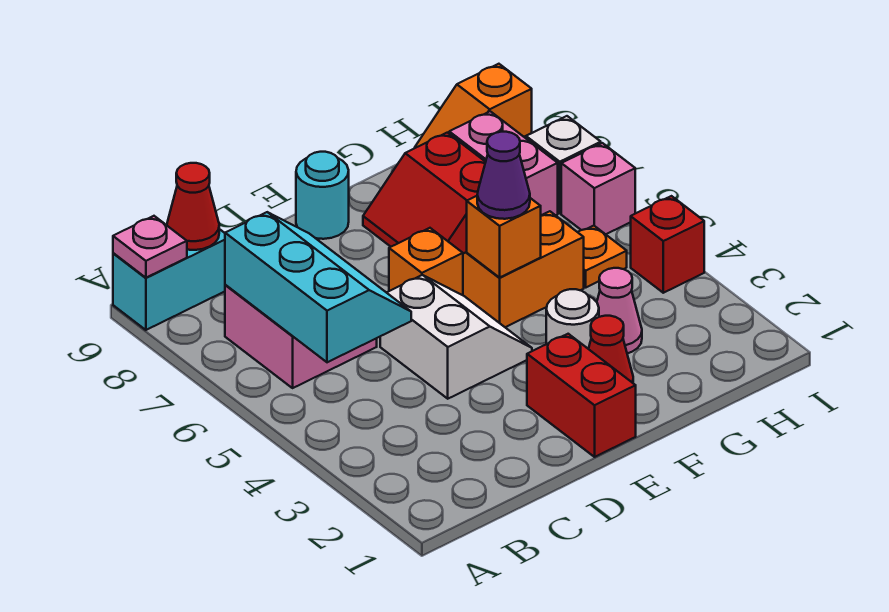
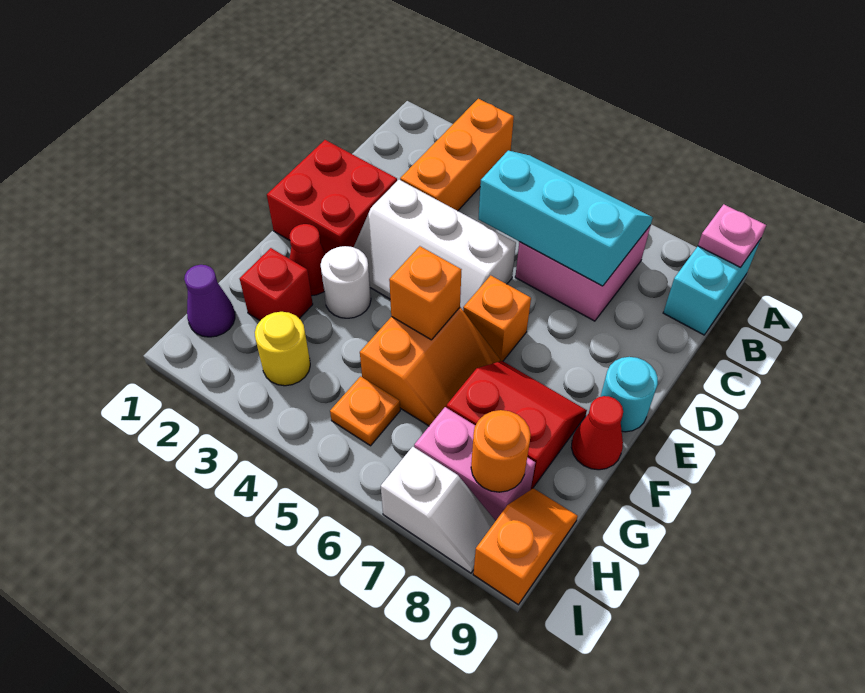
none -> orange 1x3 brick [400,99,514,211]
cyan 2x3 slope [225,212,411,362] -> cyan 2x3 slope turned to [479,151,653,286]
red 1x1 cone [167,163,219,250] -> red 1x1 cone moved to [571,396,623,470]
white 2x2 slope [380,275,532,399] -> white 2x3 slope [354,180,516,310]
red 1x2 brick [527,334,636,457] -> red 2x2 brick [267,140,397,253]
purple 1x1 cone [477,132,530,219] -> purple 1x1 cone moved to [184,265,235,337]
pink 1x1 cone [597,268,642,353] -> none
none -> yellow 1x1 round brick [255,312,310,386]
none -> orange 1x1 round brick [471,410,531,492]
red 1x1 brick [631,196,704,293] -> red 1x1 brick moved to [240,248,313,320]
pink 1x1 brick [561,143,635,234] -> none

